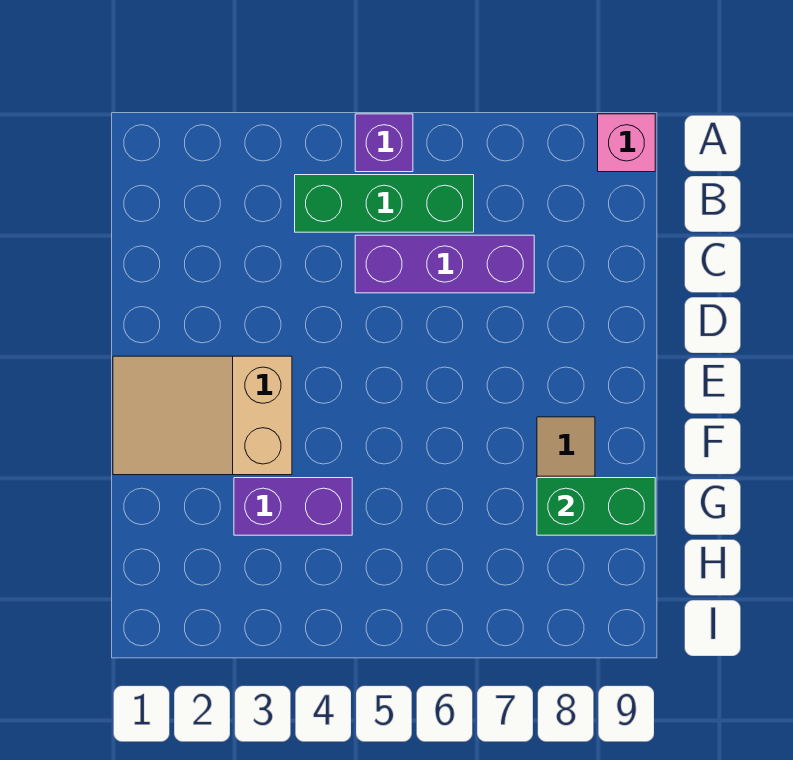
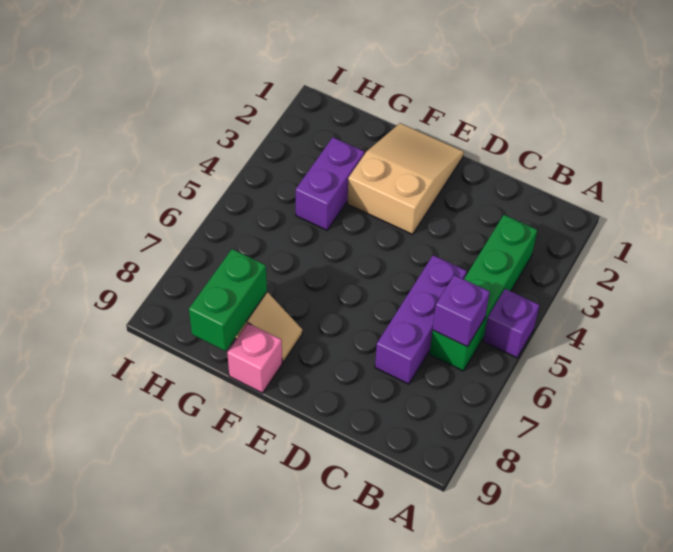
pink 1x1 brick [598,114,655,172] -> pink 1x1 brick moved to [227,323,282,393]
green 1x3 brick [295,175,474,232] -> green 1x4 brick [429,215,537,371]
none -> purple 1x1 brick [433,275,490,347]

